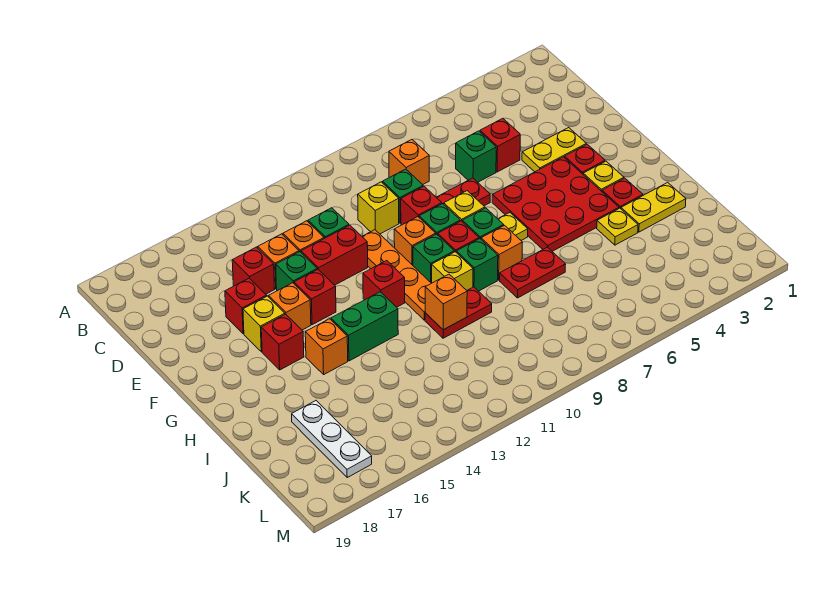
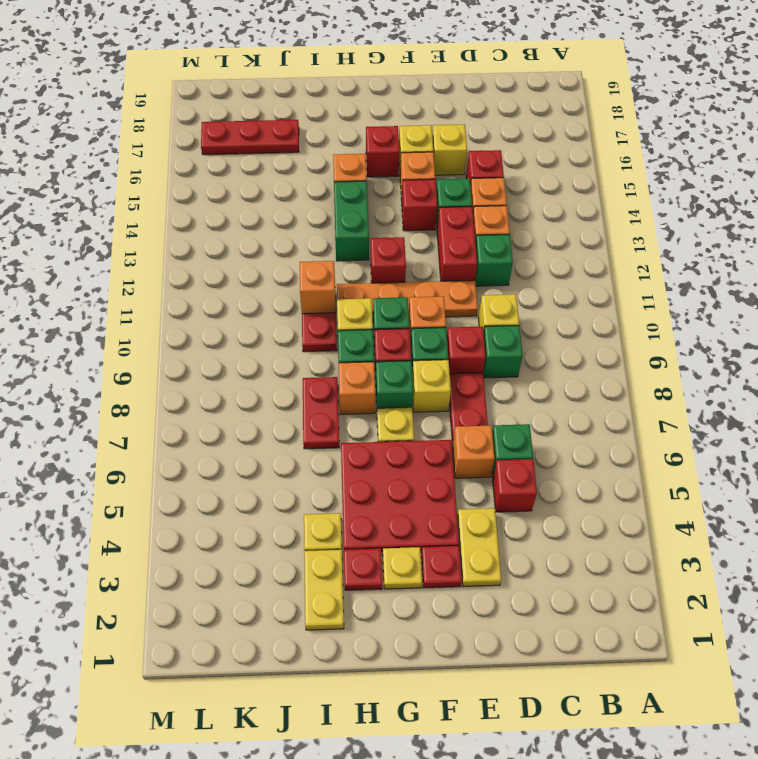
orange 1x1 brick [389,140,429,185] -> orange 1x1 brick moved to [453,426,495,478]
red 1x1 brick [225,278,267,334] -> yellow 1x1 brick [432,124,467,175]
white 1x3 plate [292,401,372,477] -> red 1x3 plate [201,120,299,155]

